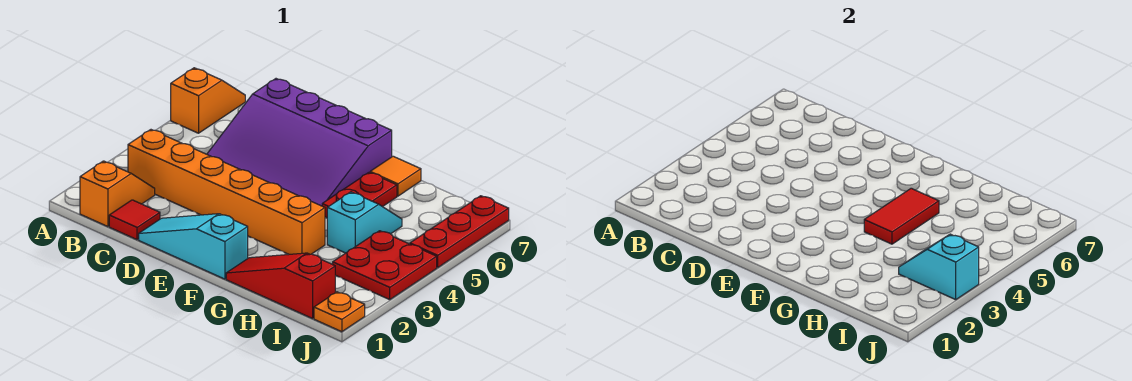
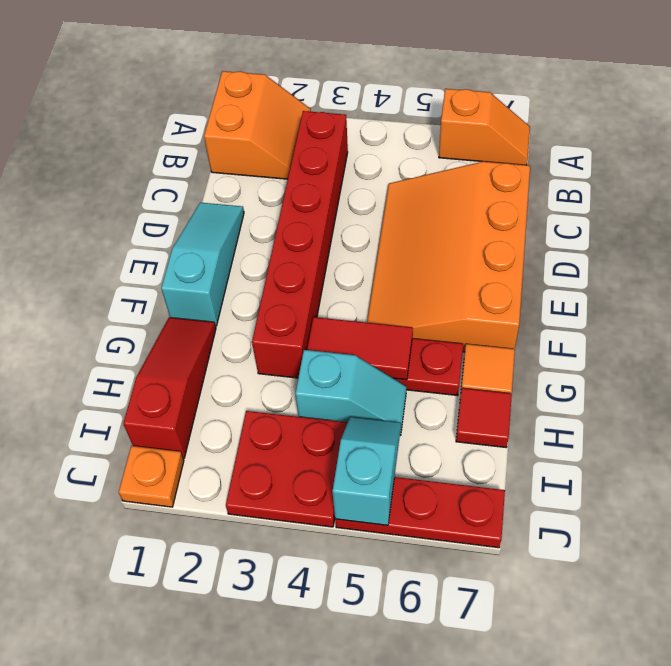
orange 1x2 slope [80,161,155,227] -> orange 2x2 slope [204,71,311,179]
orange 1x6 brick [128,130,325,254] -> red 1x6 brick [252,111,348,378]
red 1x1 tile [109,200,160,240] -> red 1x1 tile moved to [456,388,512,447]
purple 3x4 slope [207,79,392,206] -> orange 3x4 slope [367,162,530,352]
cyan 1x2 slope [899,234,979,300] -> cyan 1x2 slope moved to [332,417,401,525]

